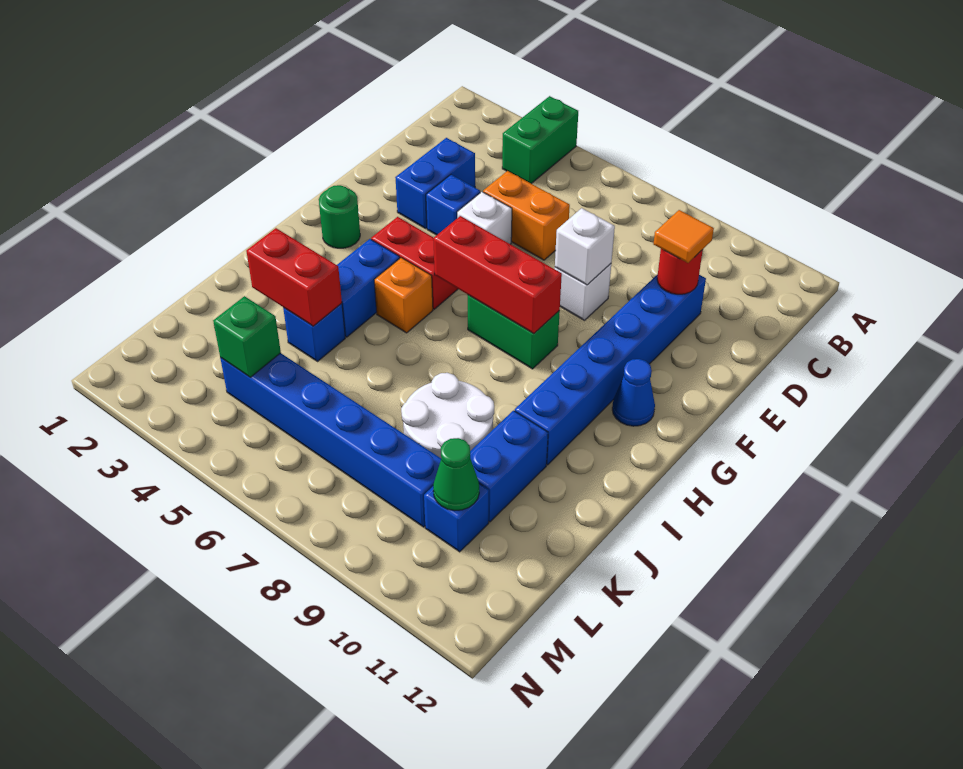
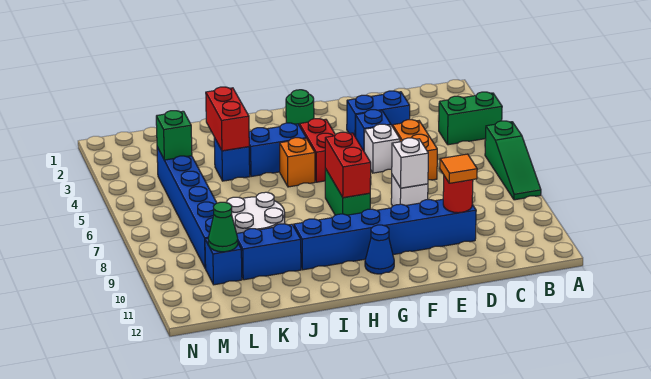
none -> green 1x3 slope [485,121,541,200]
red 1x3 brick [433,216,562,334] -> red 1x2 brick [325,132,371,198]

